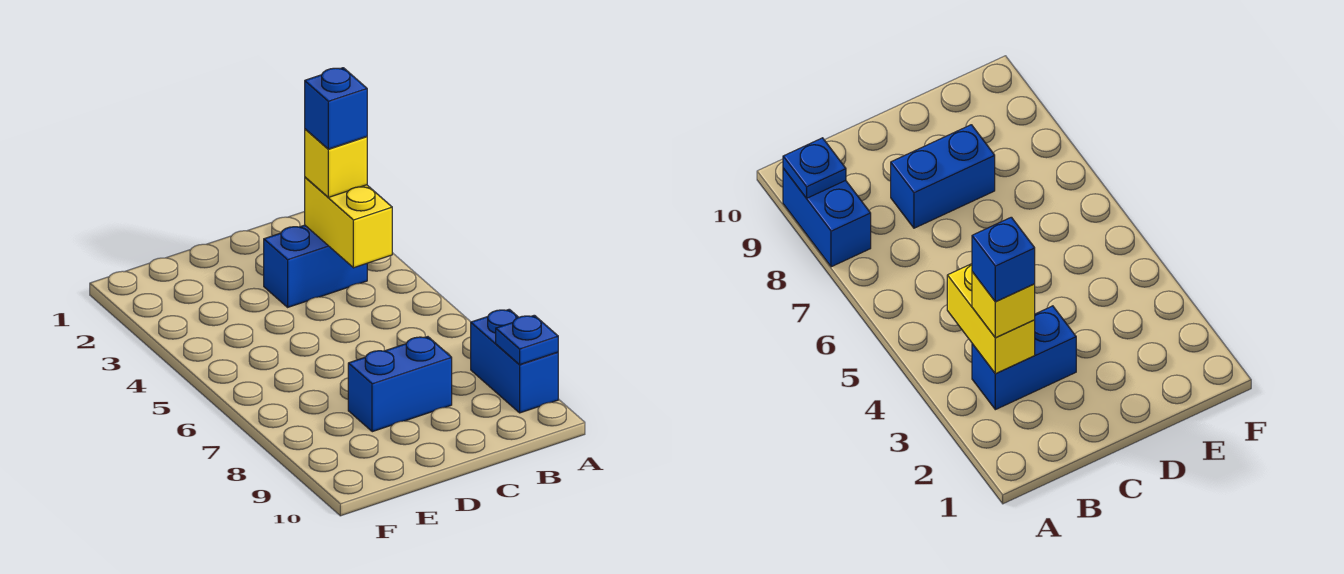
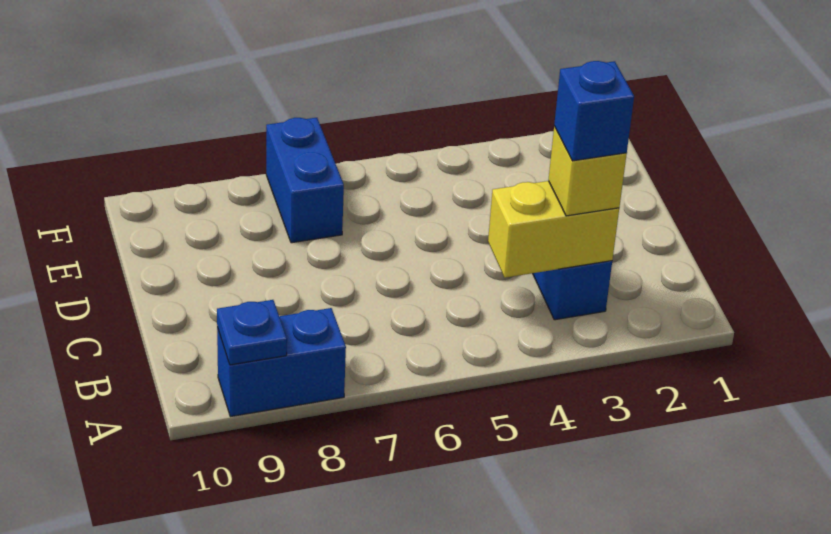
blue 1x2 brick [348,337,452,432] -> blue 1x2 brick moved to [266,118,344,243]

